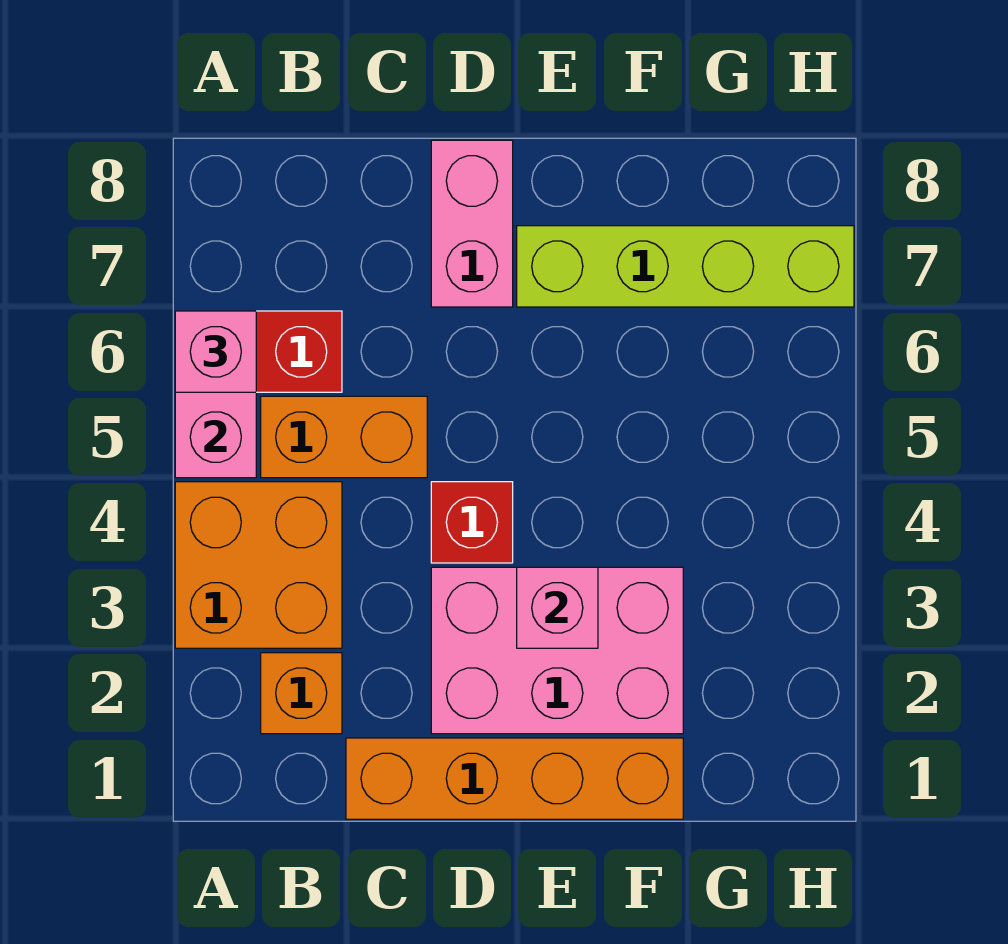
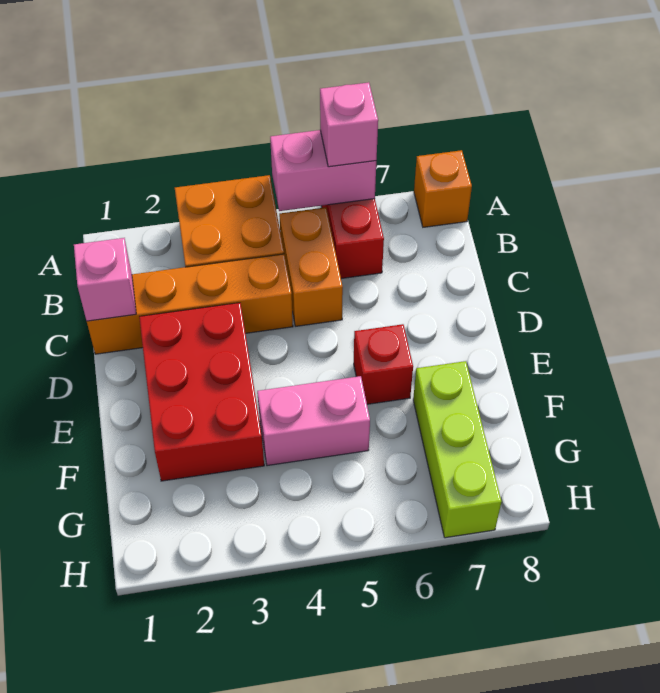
orange 1x1 brick [261,653,342,734] -> orange 1x1 brick moved to [414,150,472,227]
orange 1x4 brick [346,738,683,819] -> orange 1x4 brick turned to [87,254,293,354]
pink 2x3 brick [431,567,683,734] -> red 2x3 brick [139,303,264,481]
red 1x1 brick [431,482,513,563] -> red 1x1 brick moved to [354,324,413,404]
pink 1x2 brick [431,140,513,307] -> pink 1x2 brick moved to [257,376,370,466]
pink 1x1 brick [517,567,598,648] -> pink 1x1 brick moved to [74,238,136,321]
lime 1x4 brick [517,226,854,307] -> lime 1x3 brick [413,361,502,538]

